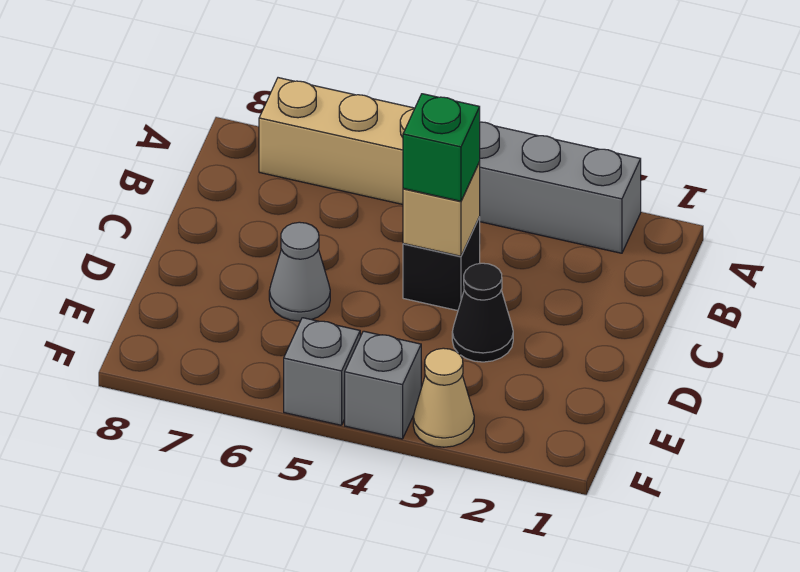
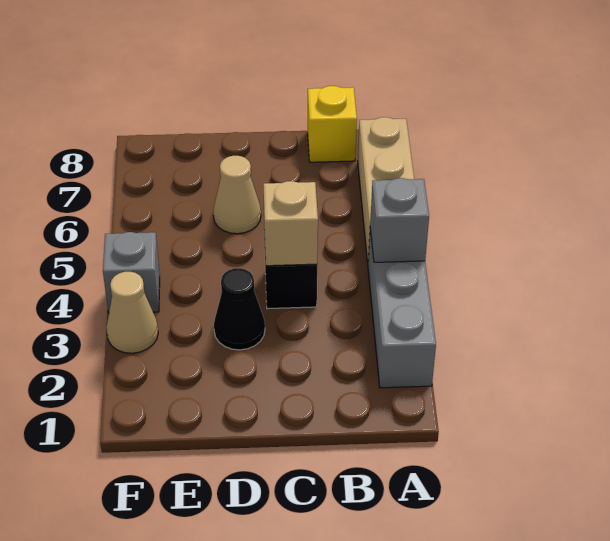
none -> yellow 1x1 brick [308,86,357,162]
green 1x1 brick [403,94,480,201] -> none
grey 1x1 cone [269,222,330,321] -> tan 1x1 cone [213,156,261,234]
grey 1x1 brick [284,318,360,425] -> grey 1x1 brick moved to [370,178,429,262]

